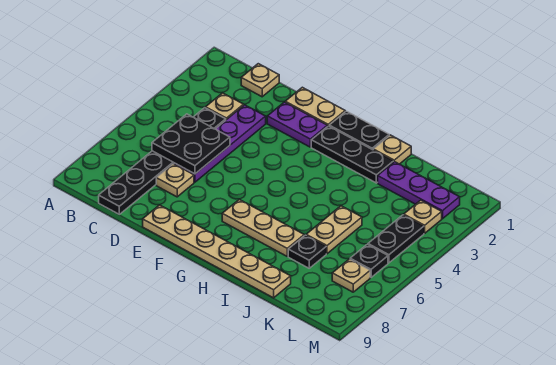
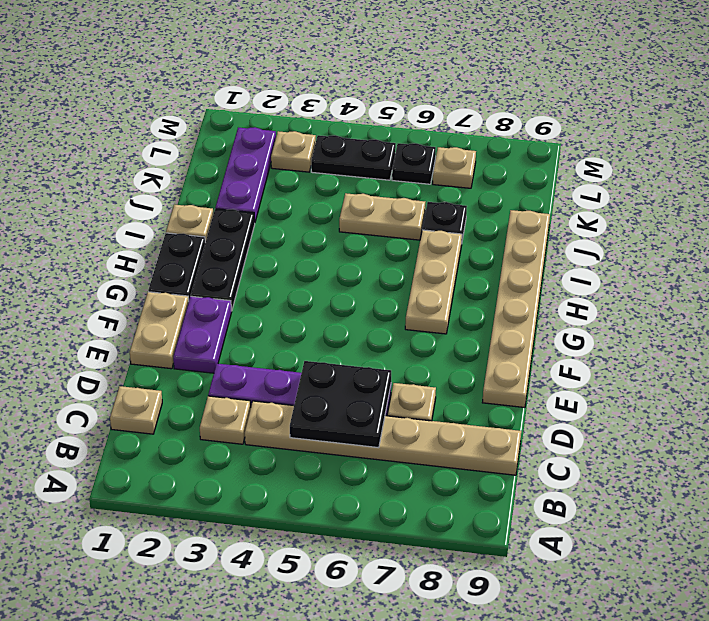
black 1x6 plate [99,108,226,214] -> tan 1x6 plate [245,401,521,475]

